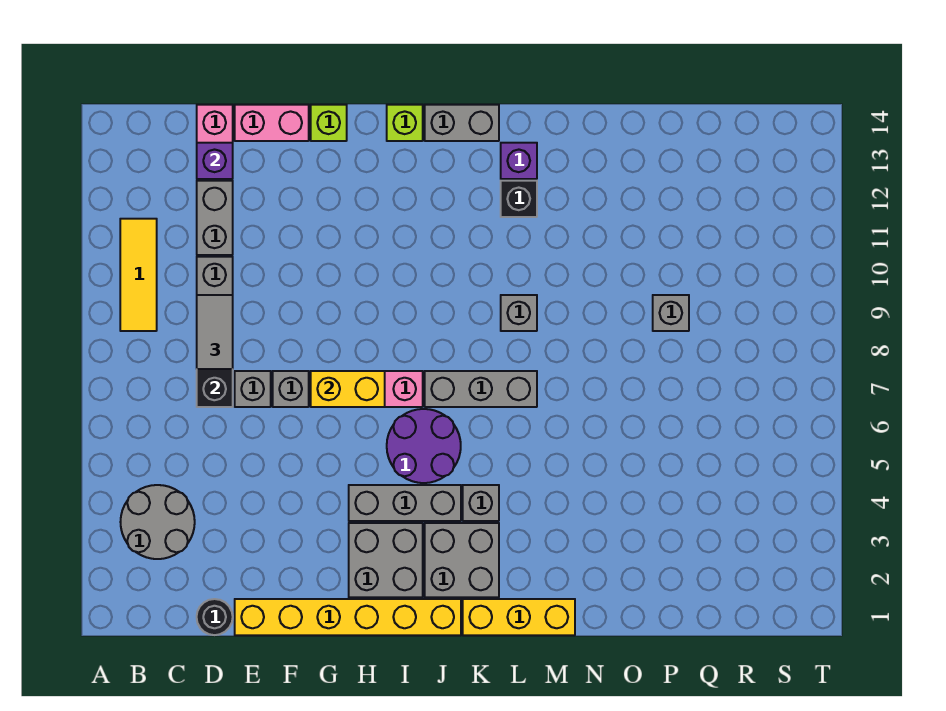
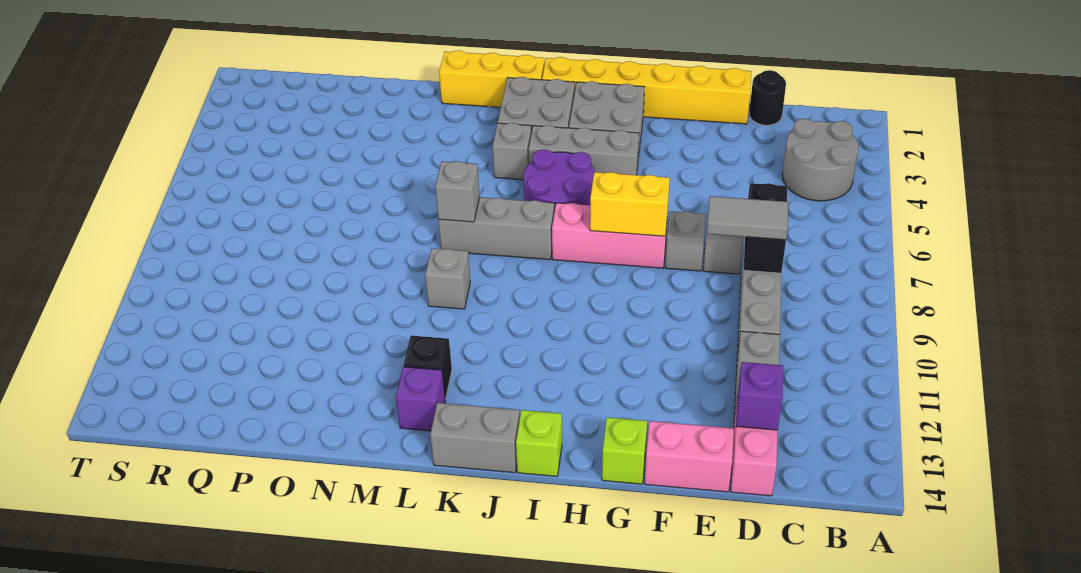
yellow 1x3 tile [120,219,157,331] -> none
grey 1x2 tile [197,295,233,369] -> grey 1x2 tile turned to [707,196,788,240]
grey 1x1 brick [653,295,689,331] -> grey 1x1 brick moved to [435,161,480,222]

